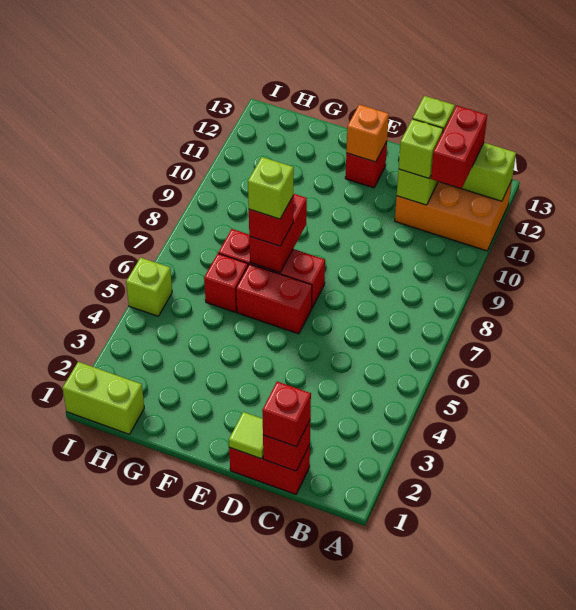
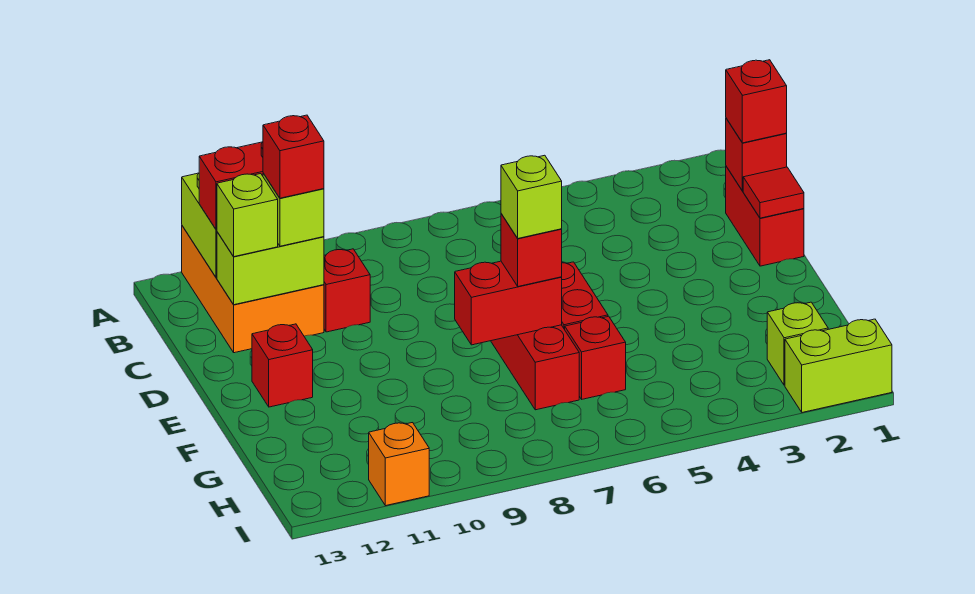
none -> red 1x1 brick [324,249,370,332]
none -> red 1x1 brick [263,115,324,198]
lime 1x1 tile [229,412,263,459] -> red 1x1 tile [743,167,804,218]
orange 1x1 brick [346,105,389,162] -> orange 1x1 brick moved to [369,423,429,506]
lime 1x2 brick [63,362,144,434] -> lime 1x2 brick turned to [785,319,892,412]
lime 1x1 brick [126,258,172,316] -> lime 1x1 brick moved to [767,302,828,385]

